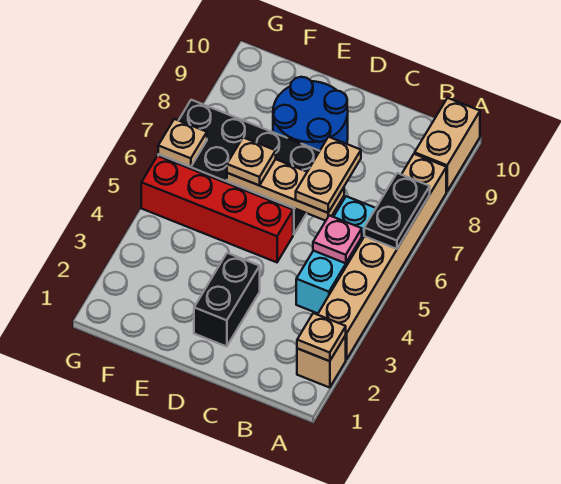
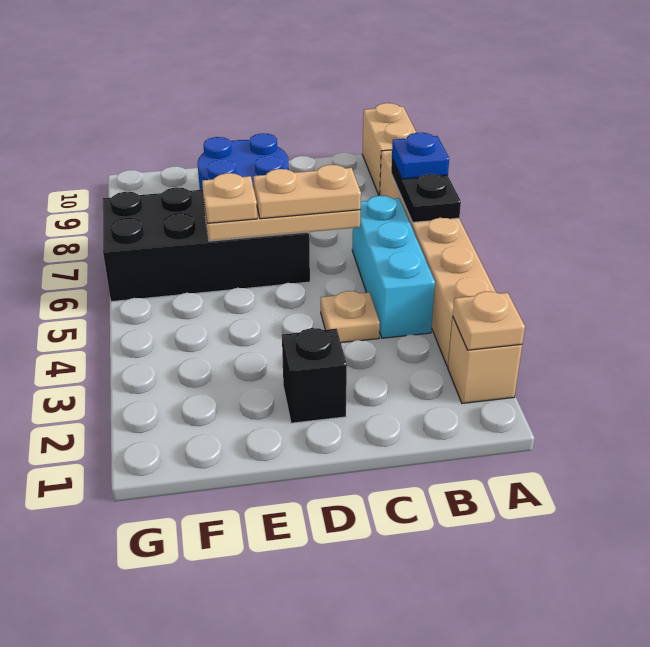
none -> blue 1x1 plate [392,133,449,179]
pink 1x1 plate [313,215,362,263] -> none
tan 1x2 plate [296,137,361,213] -> tan 1x2 plate turned to [253,165,361,219]
black 1x2 brick [194,253,260,347] -> black 1x1 brick [282,328,347,423]
red 1x4 brick [141,156,293,262] -> none
tan 1x1 plate [158,119,207,167] -> tan 1x1 plate moved to [321,291,380,343]

